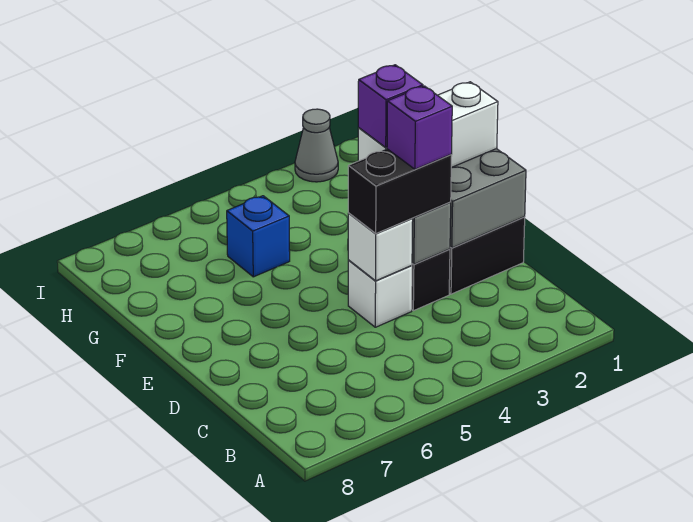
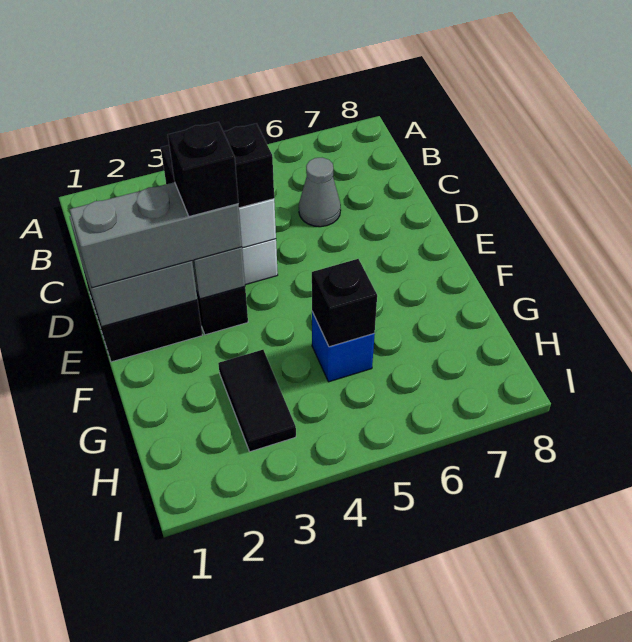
purple 1x1 brick [387,86,452,169] -> none
white 1x3 brick [358,82,498,168] -> grey 1x3 brick [69,182,242,288]
purple 1x1 brick [358,65,423,148] -> black 1x1 brick [168,122,239,217]
none -> black 1x2 tile [218,350,296,452]
none -> black 1x1 brick [312,259,377,347]
grey 1x1 cone [295,109,338,182] -> grey 1x1 cone moved to [299,158,341,227]

